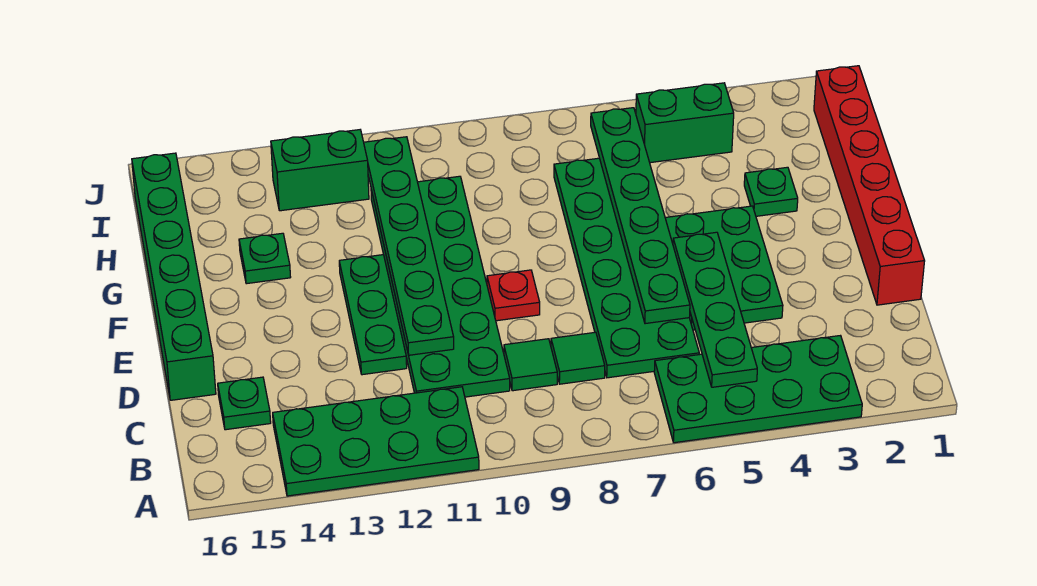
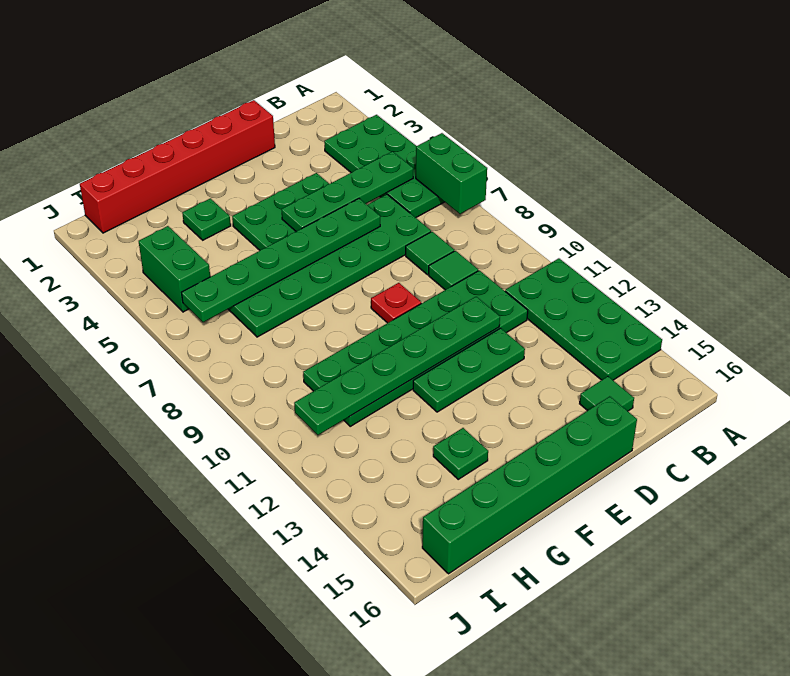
green 1x1 plate [218,377,271,430] -> green 1x1 tile [580,376,634,411]
green 1x2 brick [271,130,369,211] -> green 1x2 brick moved to [416,133,487,214]

